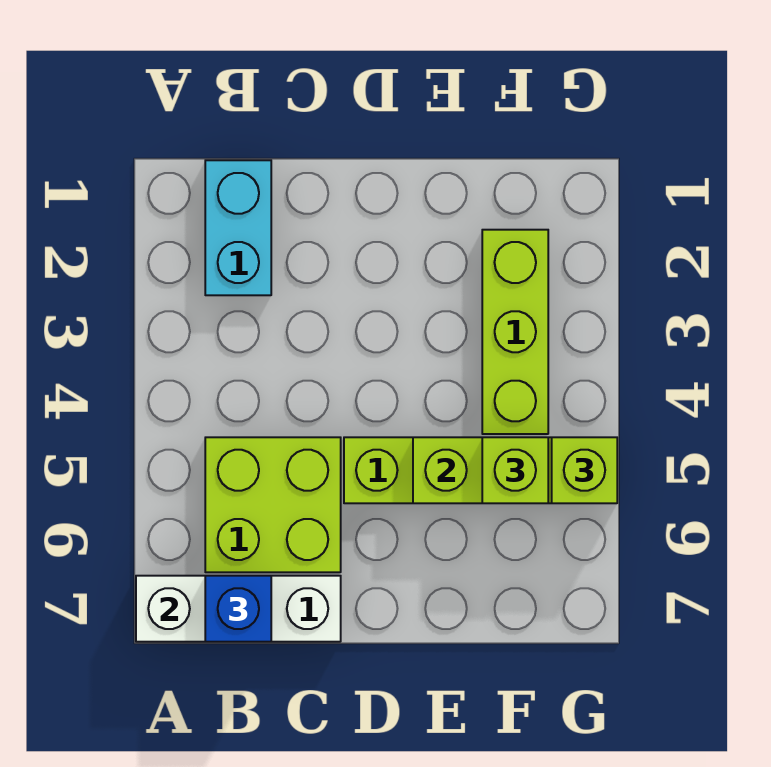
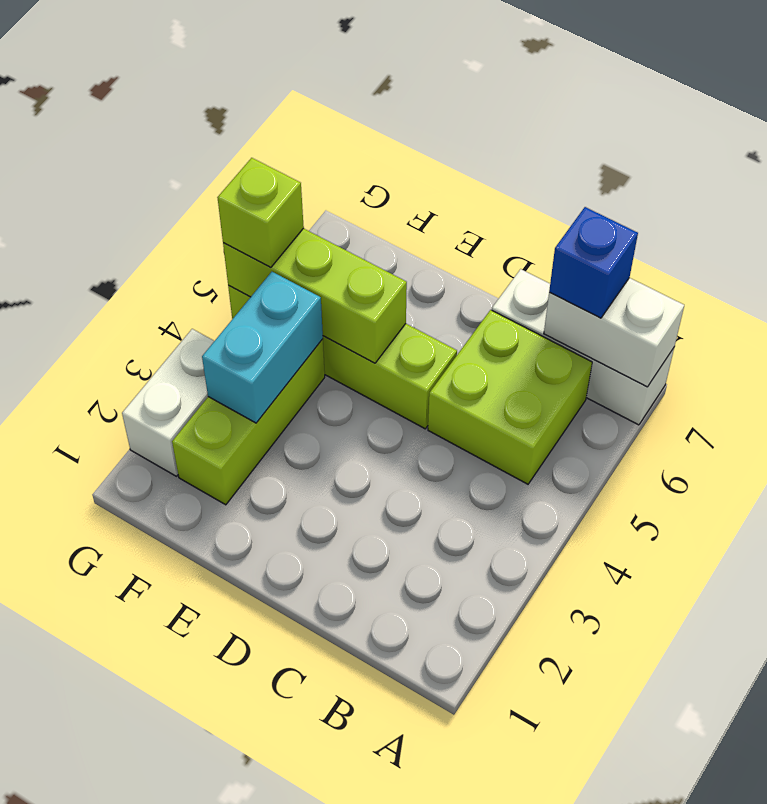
cyan 1x2 brick [205,160,271,295] -> cyan 1x2 brick moved to [202,272,323,423]
lime 1x1 brick [482,437,548,503] -> none
none -> white 1x2 brick [122,329,214,476]

